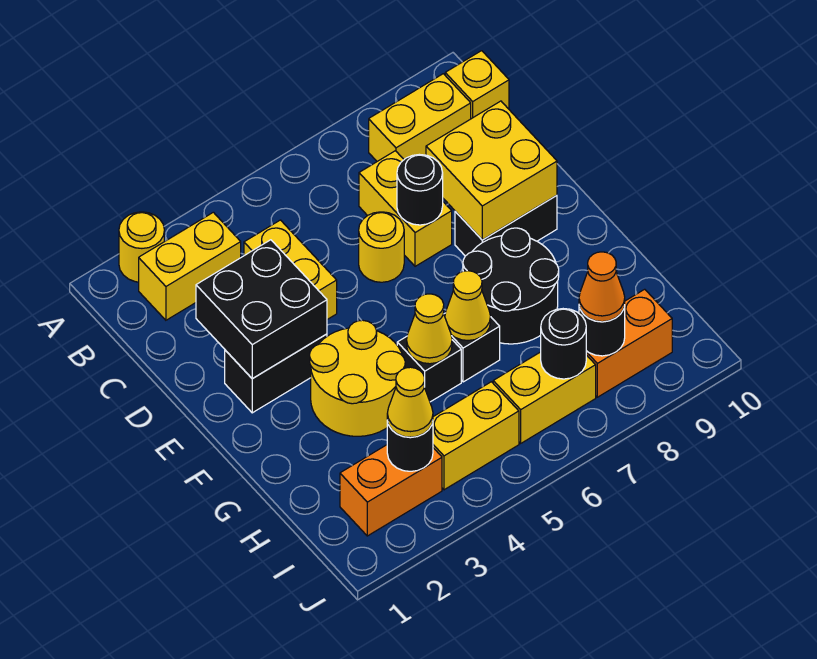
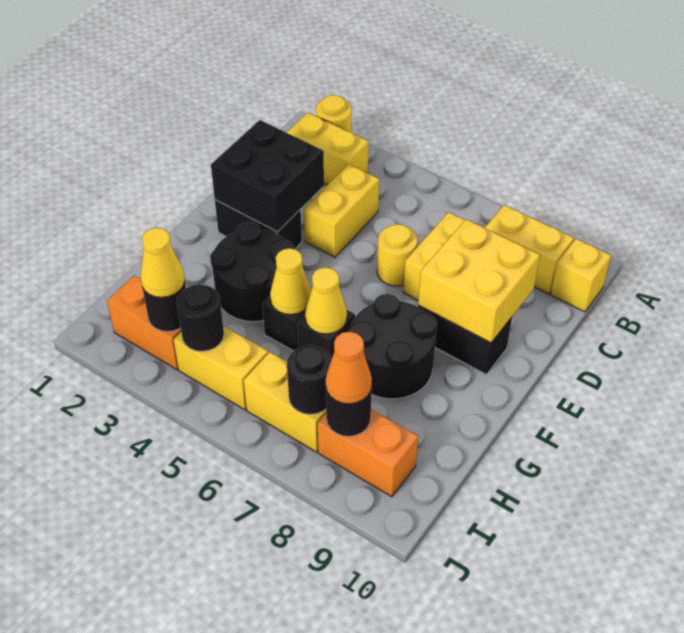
black 1x1 round brick [397,154,443,225] -> black 1x1 round brick moved to [177,284,224,351]
yellow 2x2 round brick [310,320,405,436] -> black 2x2 round brick [210,222,294,322]

